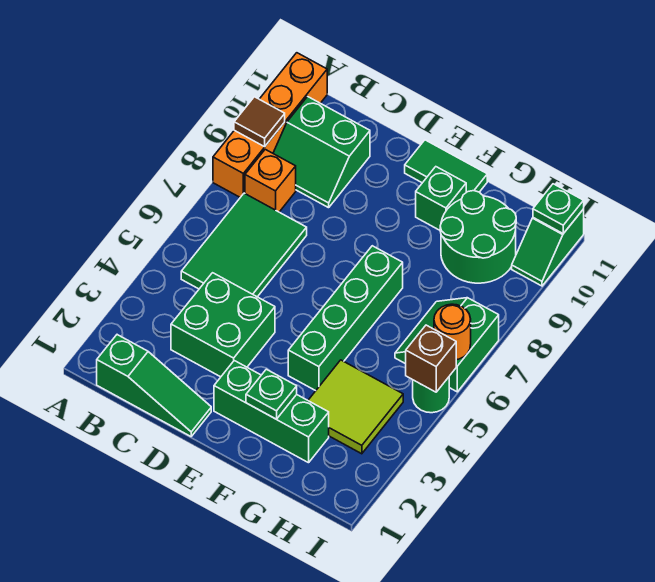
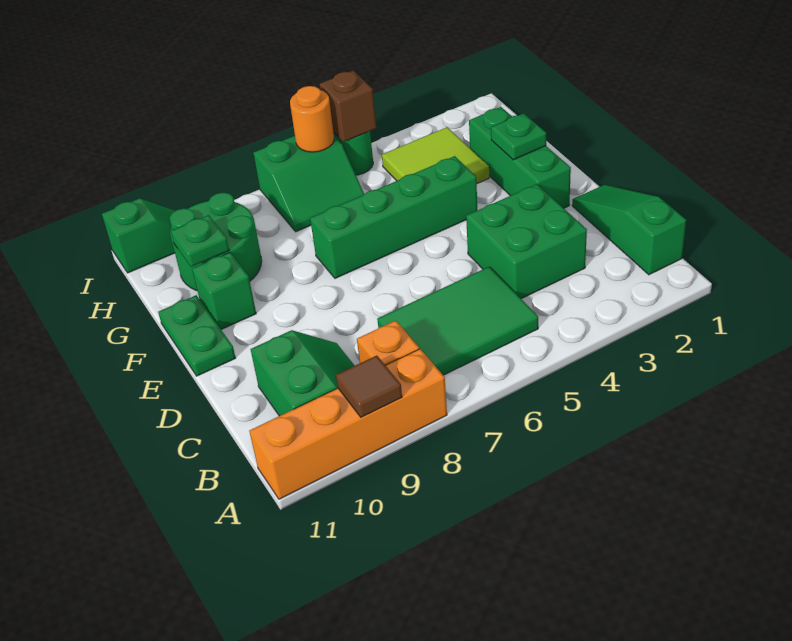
green 1x2 tile [405,140,487,192] -> green 1x2 plate [158,295,236,376]
green 1x1 plate [533,184,584,234] -> green 1x1 plate moved to [171,215,229,267]

